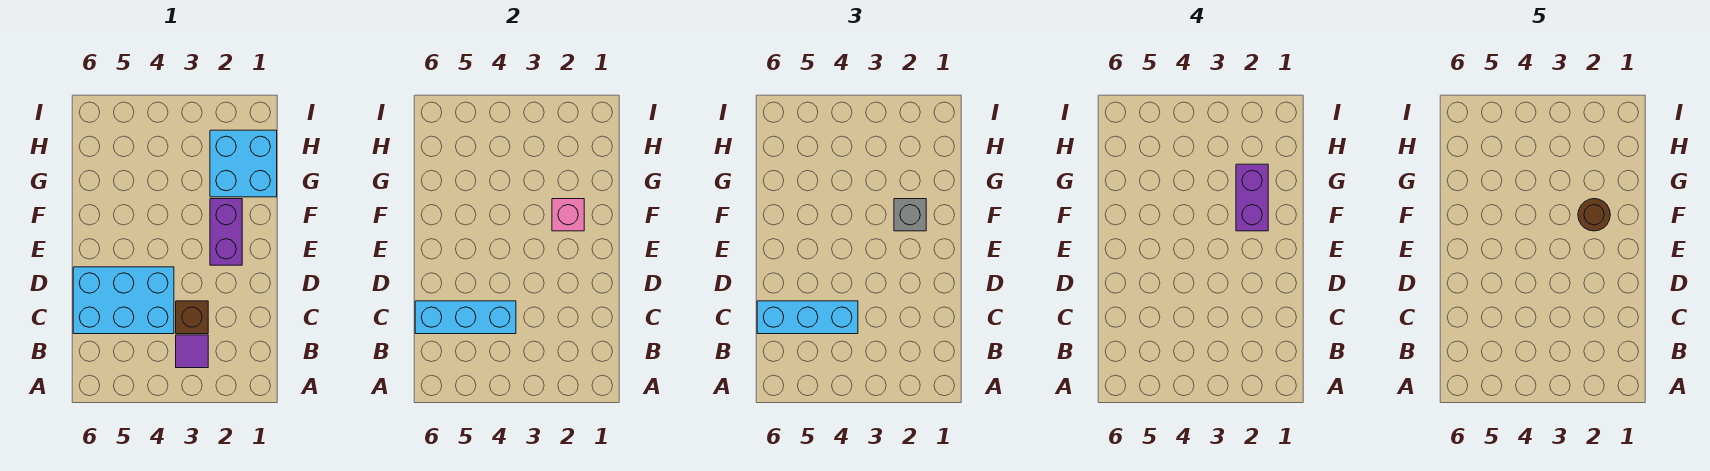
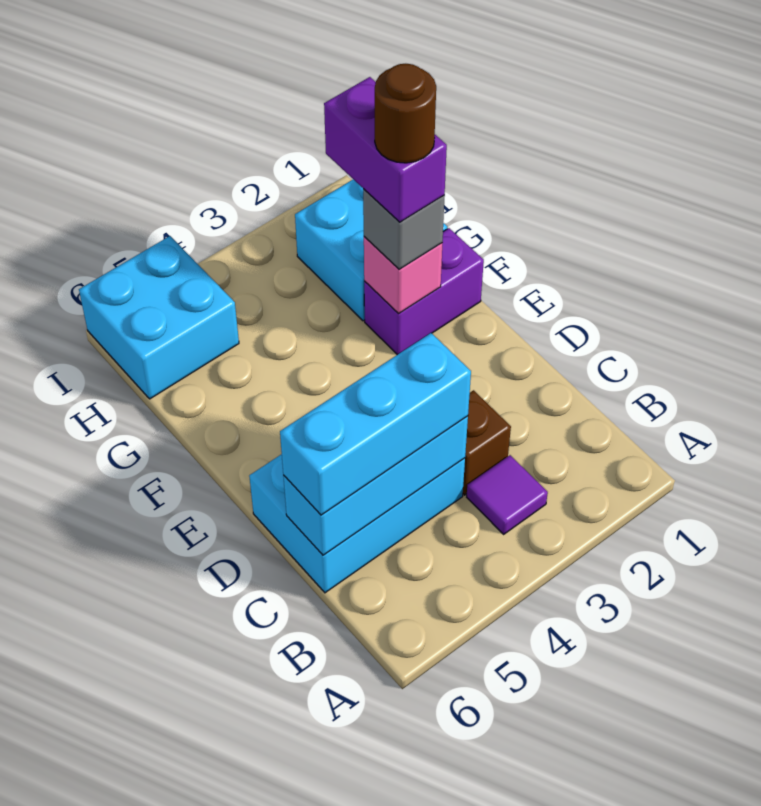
purple 1x2 brick [210,199,242,265] -> purple 1x2 brick turned to [364,228,484,355]
none -> cyan 2x2 brick [79,236,239,399]

